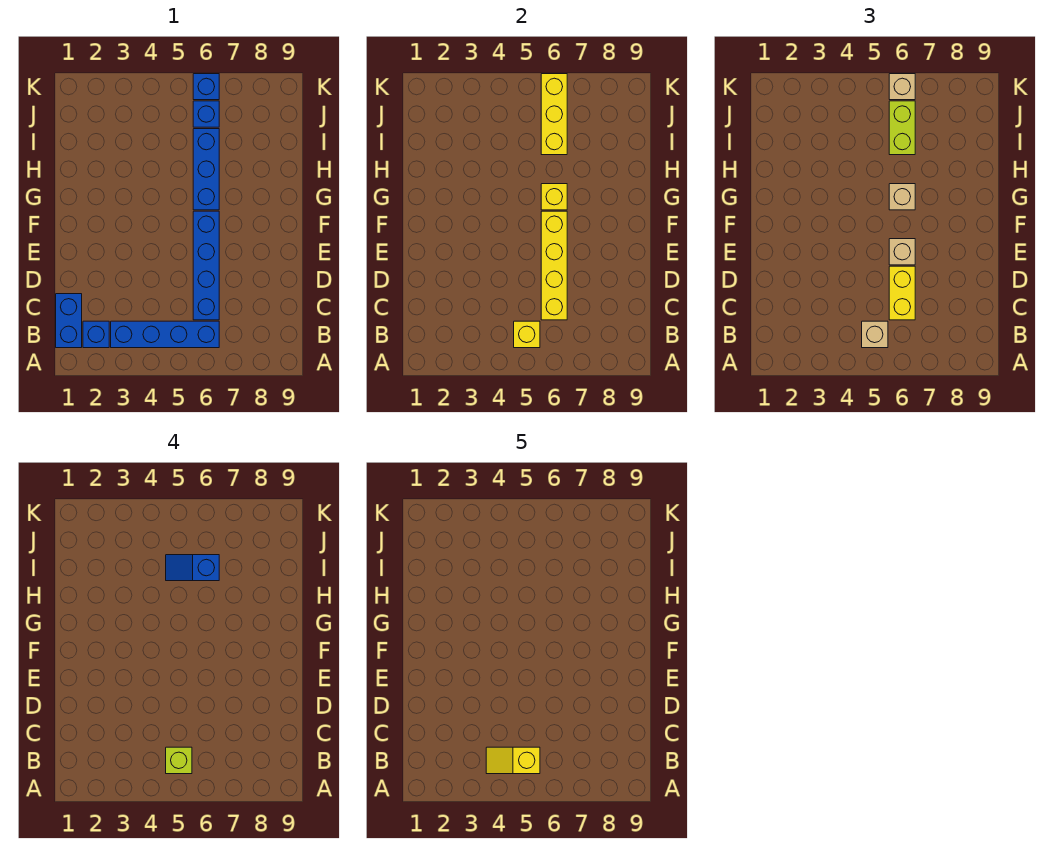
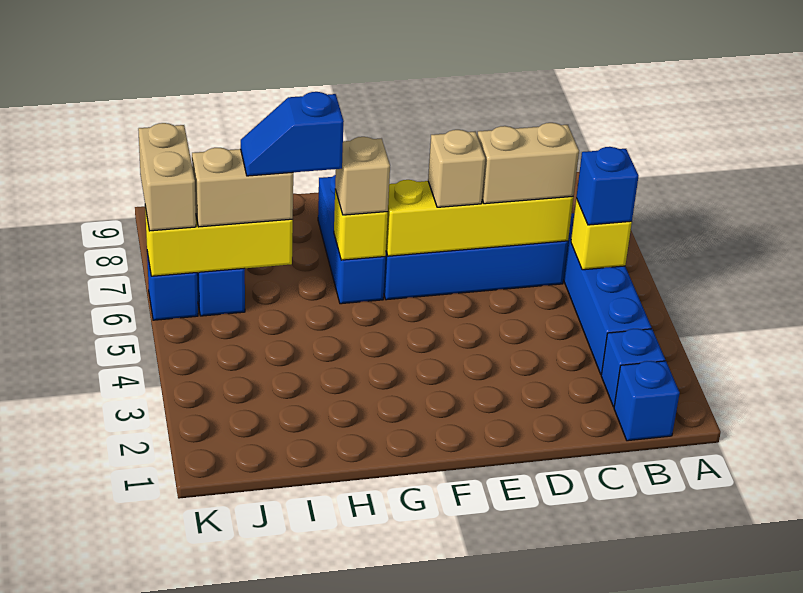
blue 1x2 brick [56,294,82,348] -> blue 1x1 brick [614,361,680,441]
yellow 1x2 slope [486,747,540,774] -> none
tan 1x1 brick [862,321,888,348] -> blue 1x1 brick [576,147,638,225]
lime 1x1 brick [166,747,192,774] -> none
yellow 1x2 brick [889,266,915,320] -> tan 1x2 brick [477,123,579,204]
blue 1x3 brick [193,129,219,210] -> blue 1x3 brick turned to [318,175,385,304]
blue 1x2 slope [166,555,219,581] -> blue 1x2 slope turned to [241,92,344,176]
lime 1x2 brick [889,101,915,155] -> tan 1x2 brick [192,148,293,227]
tan 1x1 brick [889,74,915,100] -> tan 1x2 brick [138,123,196,231]

